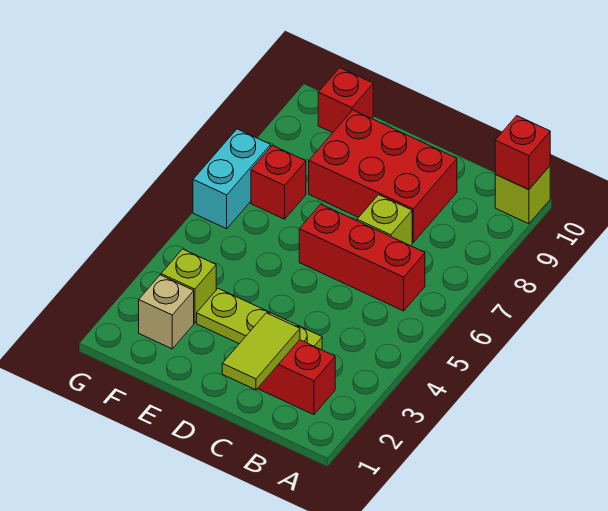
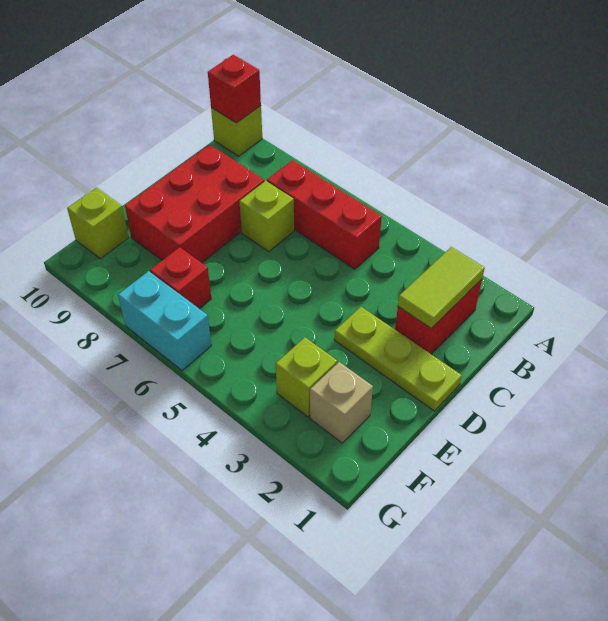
red 1x3 brick [299,204,425,311] -> red 1x3 brick turned to [267,160,382,269]
lime 1x2 tile [222,313,300,390] -> lime 1x2 tile turned to [398,247,485,328]
lime 1x3 plate [197,288,322,349] -> lime 1x3 plate turned to [334,307,462,411]
red 1x1 brick [318,68,373,133] -> lime 1x1 brick [67,188,129,259]

